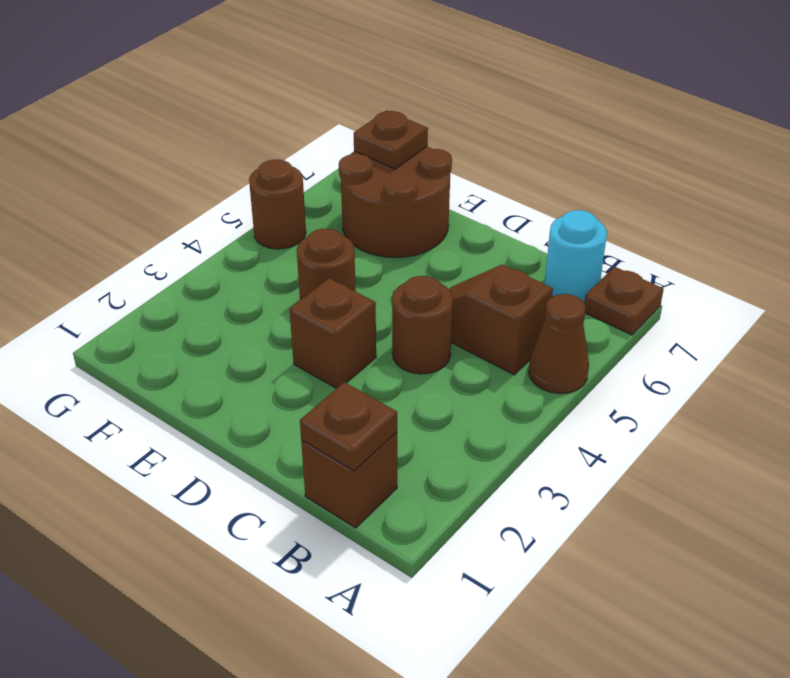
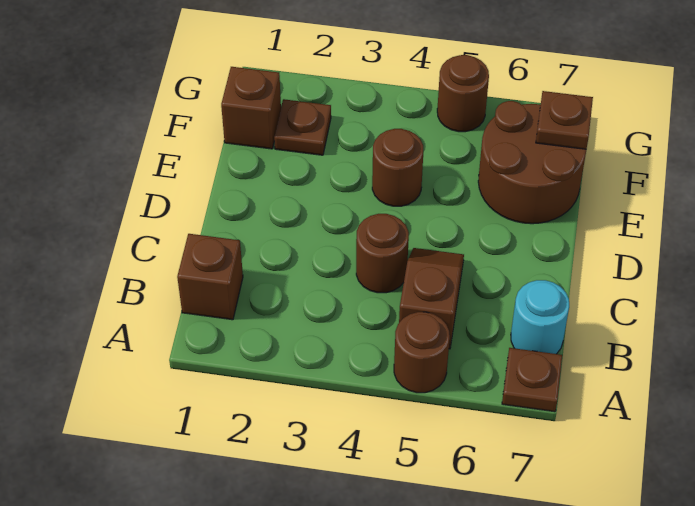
brown 1x1 cone [529,294,589,394] -> brown 1x1 round brick [394,312,450,393]
brown 1x1 plate [300,382,397,471] -> brown 1x1 plate moved to [274,99,331,155]
brown 1x1 brick [290,278,376,389] -> brown 1x1 brick moved to [221,67,281,149]

